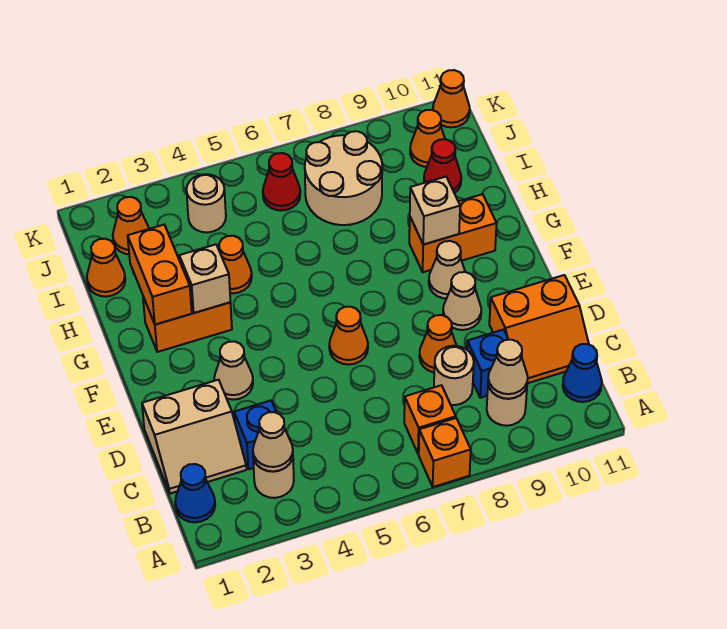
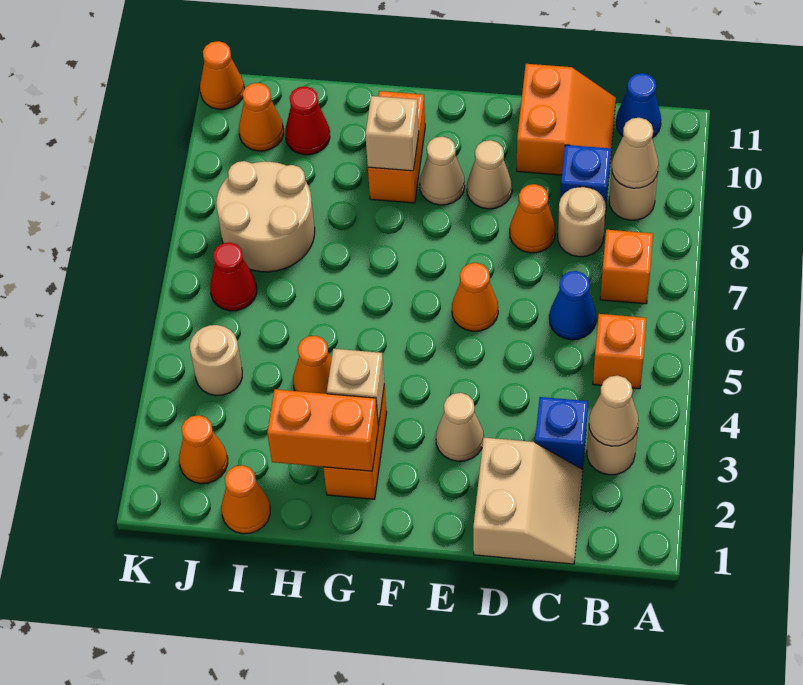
orange 1x1 brick [419,418,471,487] -> orange 1x1 brick moved to [593,314,647,389]
blue 1x1 cone [175,464,215,522] -> blue 1x1 cone moved to [549,271,596,340]

